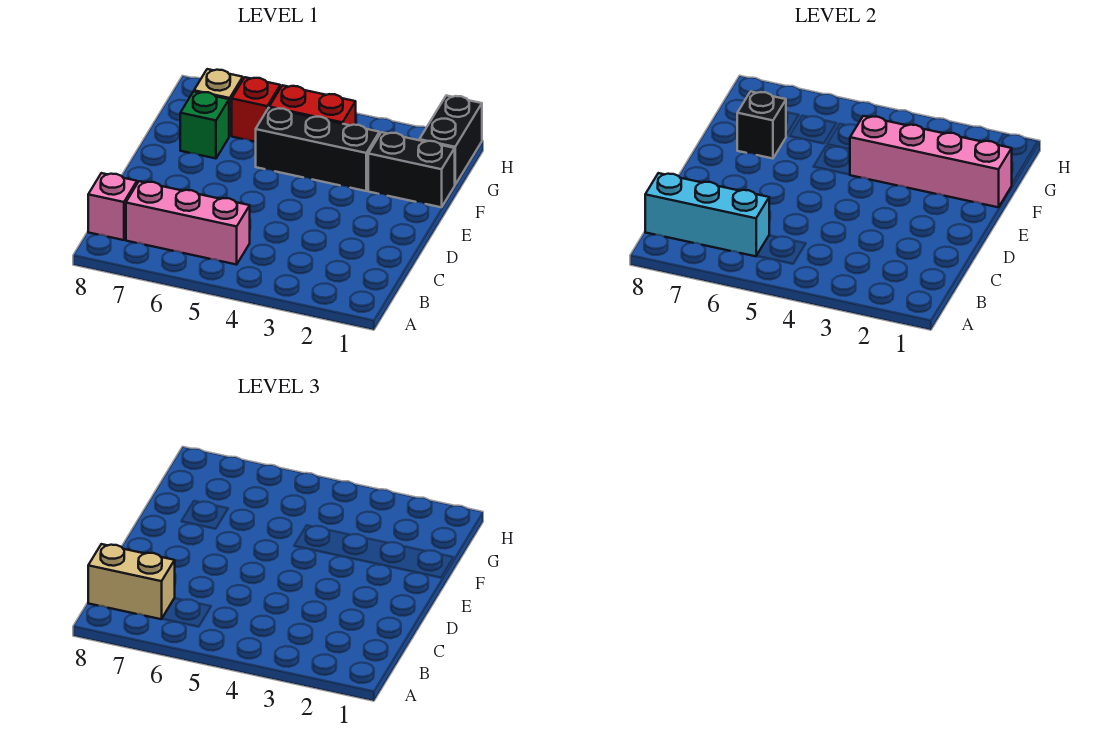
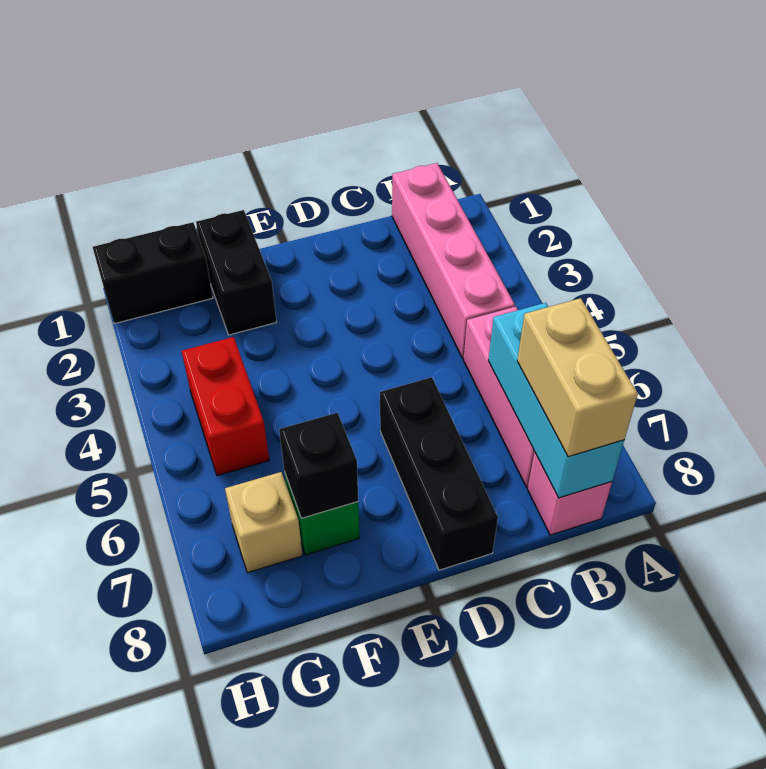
pink 1x4 brick [850,116,1012,207] -> pink 1x4 brick moved to [392,163,515,358]
black 1x3 brick [256,108,379,191] -> black 1x3 brick moved to [380,377,498,570]
red 1x1 brick [232,77,280,142] -> none

